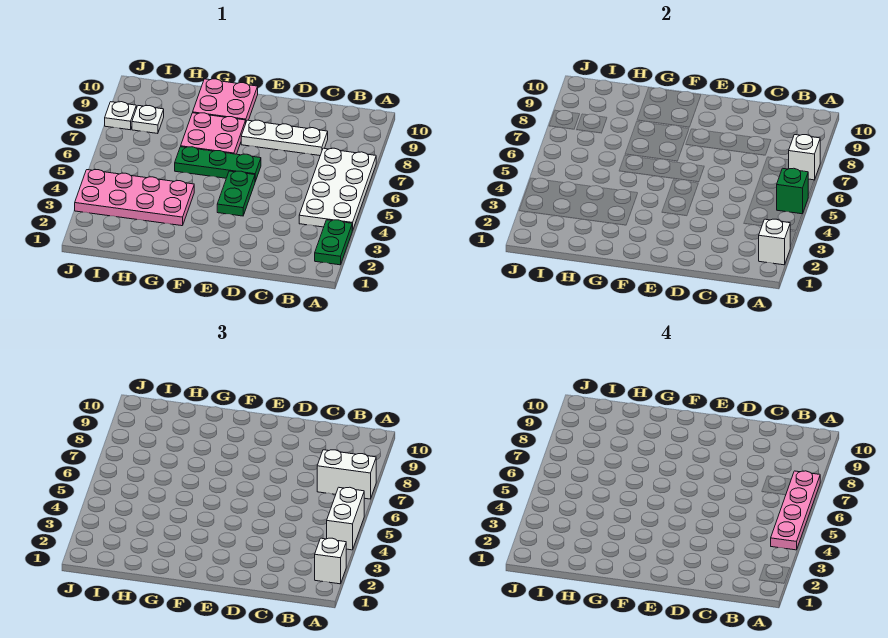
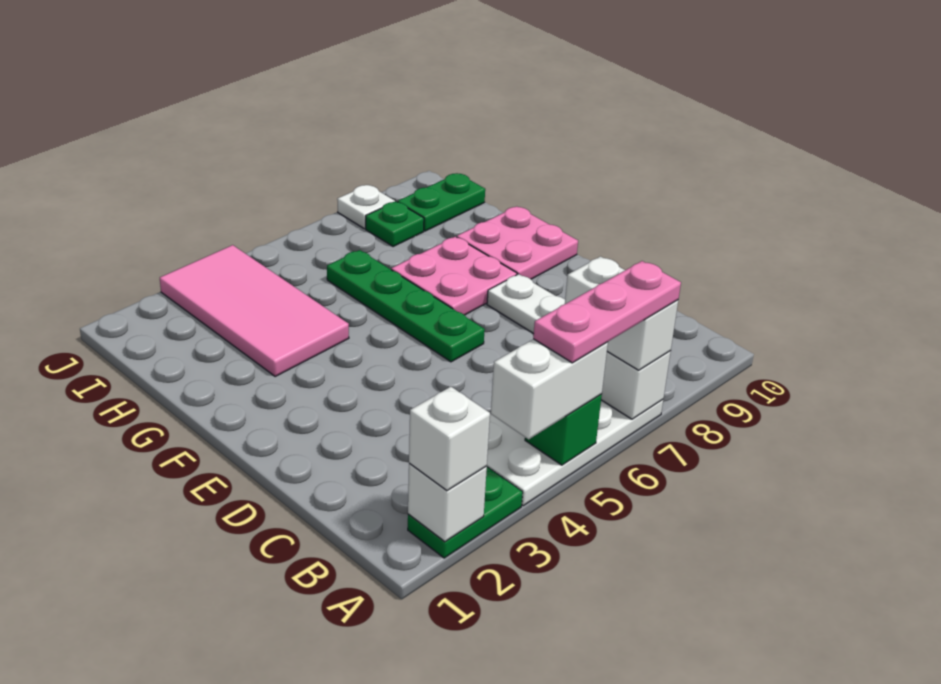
pink 1x4 plate [771,471,820,550] -> pink 1x3 plate [533,261,681,363]
green 1x2 plate [217,171,255,216] -> green 1x2 plate moved to [398,173,485,231]
green 1x3 plate [175,147,261,181] -> green 1x4 plate [327,250,485,362]
pink 2x4 plate [75,170,194,226] -> pink 2x4 tile [160,245,349,376]
white 1x1 plate [132,106,164,134] -> green 1x1 plate [366,202,424,247]

